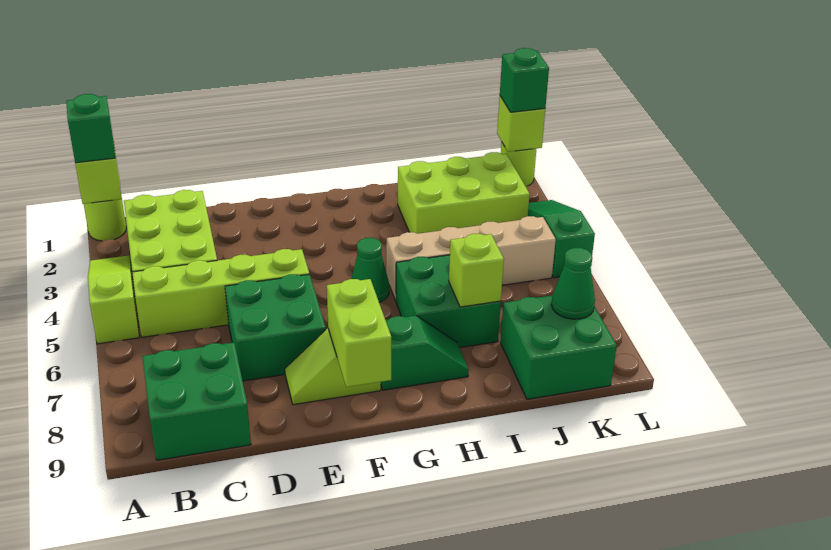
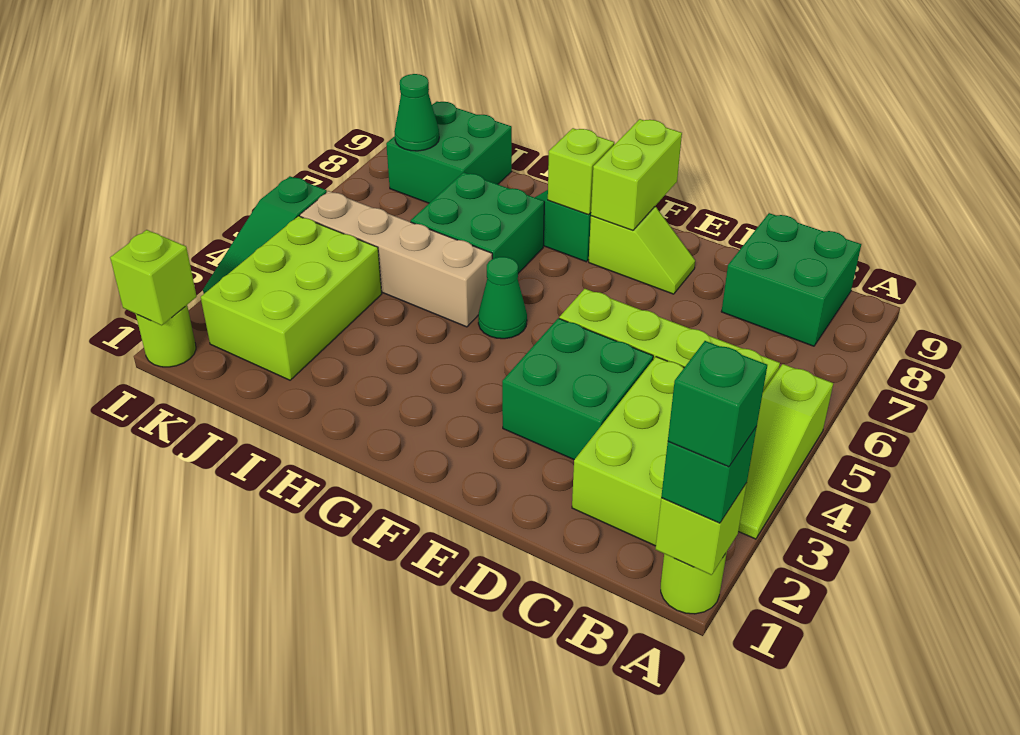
green 2x2 brick [225,274,326,381] -> green 2x2 brick moved to [502,318,653,460]
lime 2x3 brick [398,152,530,234] -> lime 2x3 brick turned to [201,216,382,380]
lime 1x1 brick [449,234,504,307] -> lime 1x1 brick moved to [548,128,614,215]
green 1x1 brick [500,48,549,112] -> green 1x1 brick moved to [668,341,767,467]

